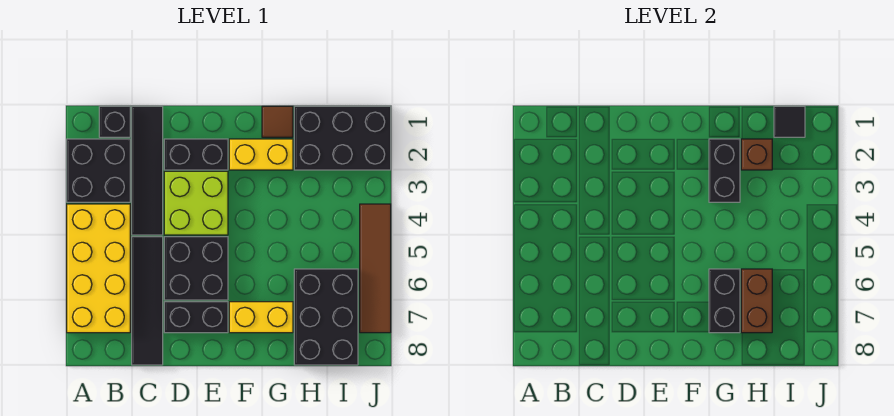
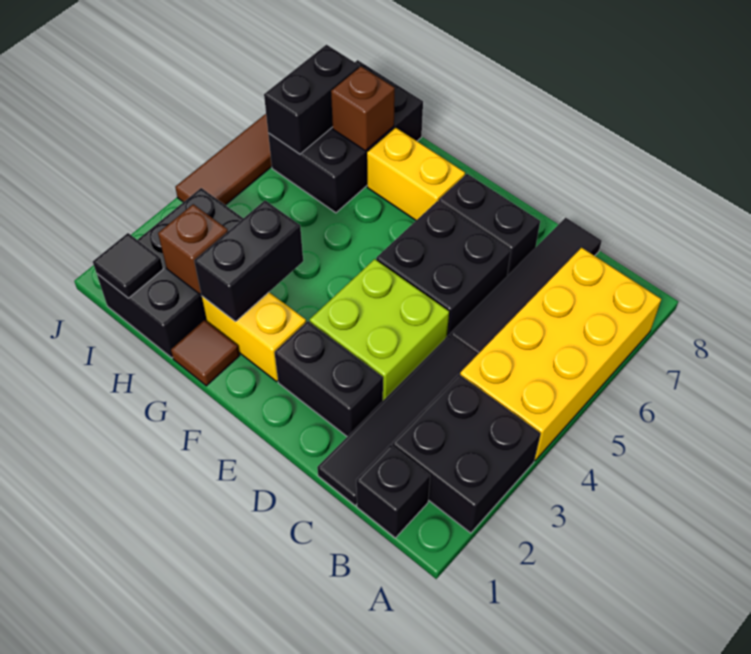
black 1x2 brick [709,269,740,333] -> black 1x2 brick moved to [264,45,359,154]
black 2x3 brick [294,106,391,170] -> black 2x3 brick turned to [97,188,243,358]
brown 1x2 brick [741,269,772,333] -> brown 1x1 brick [331,67,395,151]

